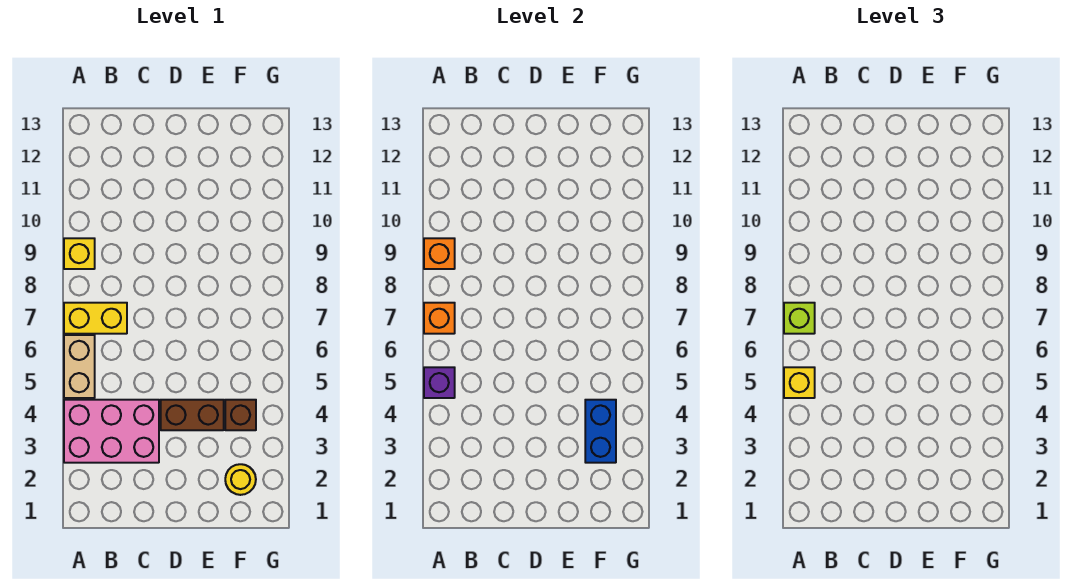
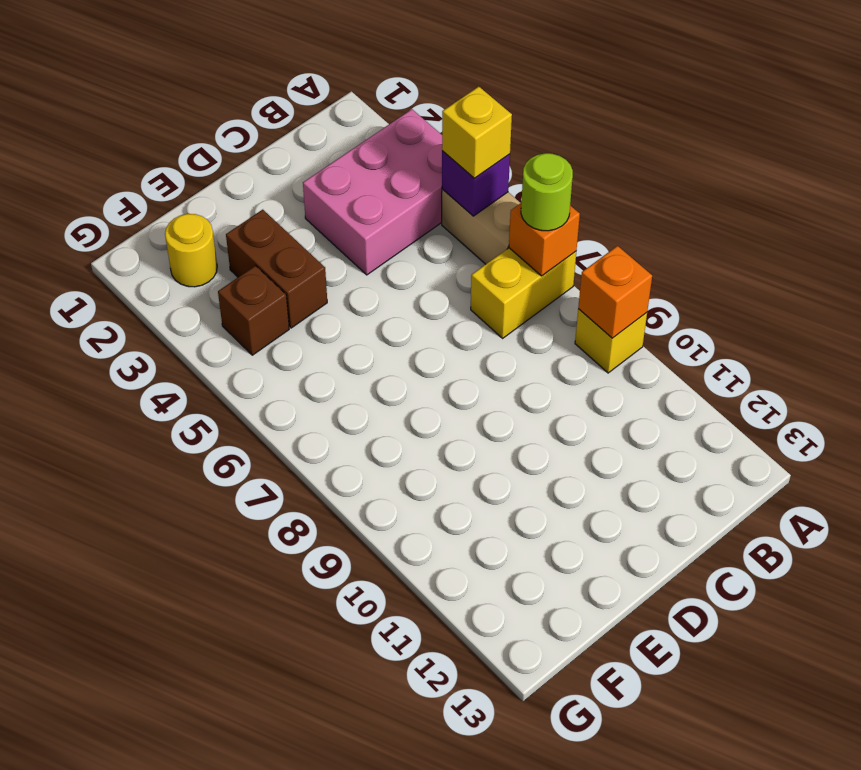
lime 1x1 brick [784,303,815,334] -> lime 1x1 round brick [521,153,573,231]
brown 1x2 brick [161,400,224,430] -> brown 1x2 brick turned to [226,210,327,328]
blue 1x2 brick [585,400,616,463] -> none

